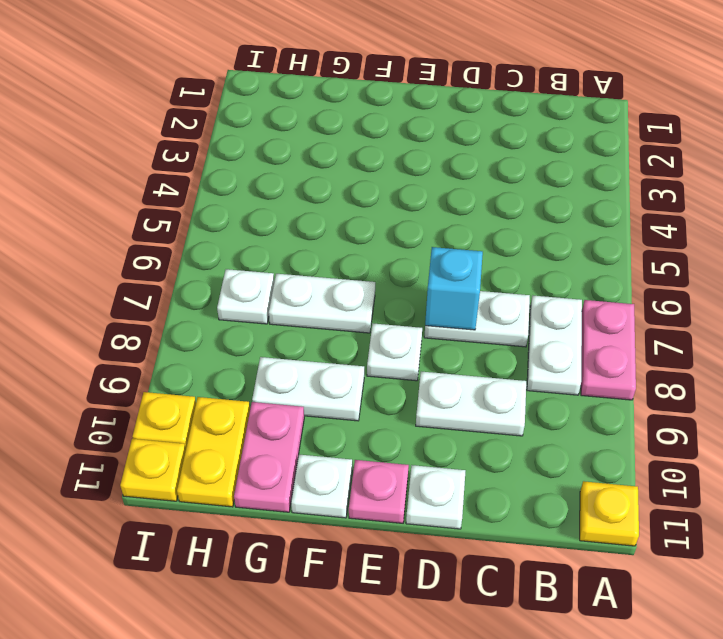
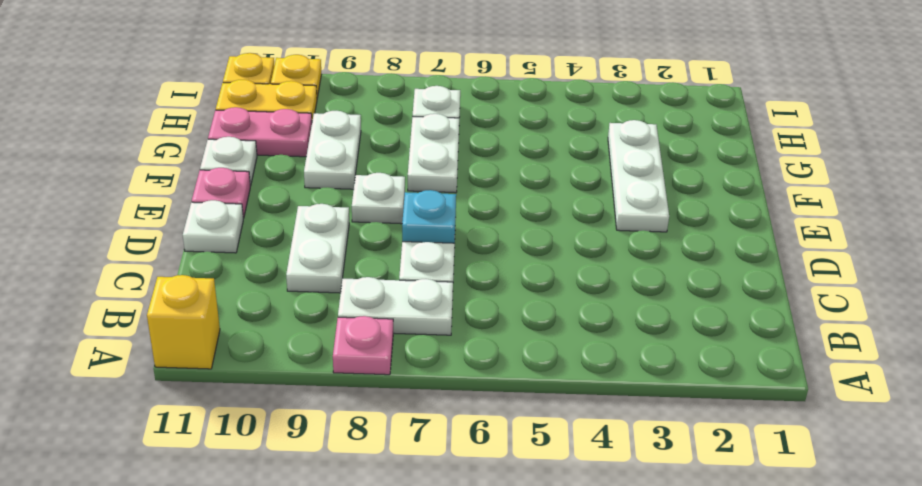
pink 1x2 plate [581,300,636,400] -> pink 1x1 plate [333,316,393,375]
yellow 1x1 plate [580,481,639,546] -> yellow 1x1 brick [147,275,220,369]
cyan 1x1 brick [425,247,483,330] -> cyan 1x1 plate [402,190,456,243]
none -> white 1x3 plate [608,120,669,232]

